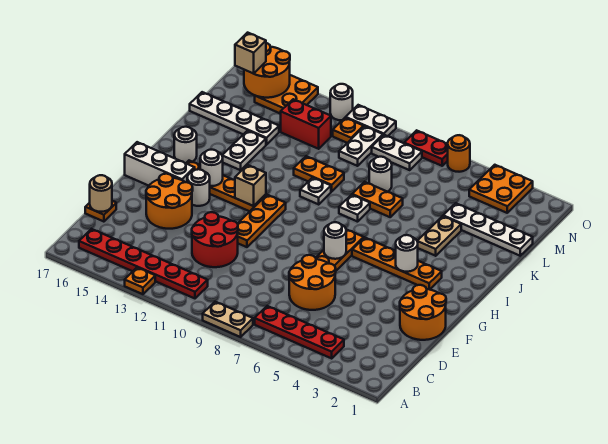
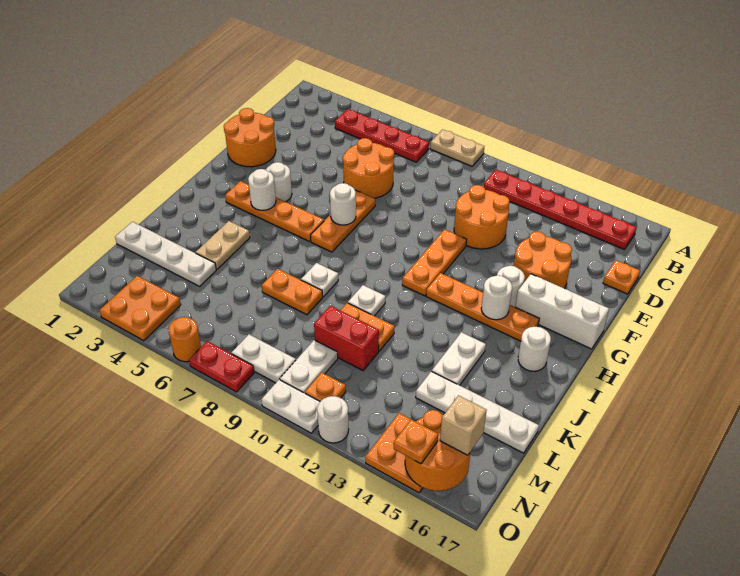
orange 1x1 plate [125,268,155,294] -> orange 1x1 plate moved to [394,420,438,464]
red 2x2 round brick [192,212,238,267] -> orange 2x2 round brick [454,185,509,249]
tan 1x1 round brick [90,175,112,212] -> none
tan 1x1 brick [235,165,266,206] -> none
white 1x1 round brick [369,157,392,192] -> white 1x1 round brick moved to [266,162,292,202]
red 1x2 brick [281,99,331,149] -> red 1x2 brick moved to [314,306,379,370]

